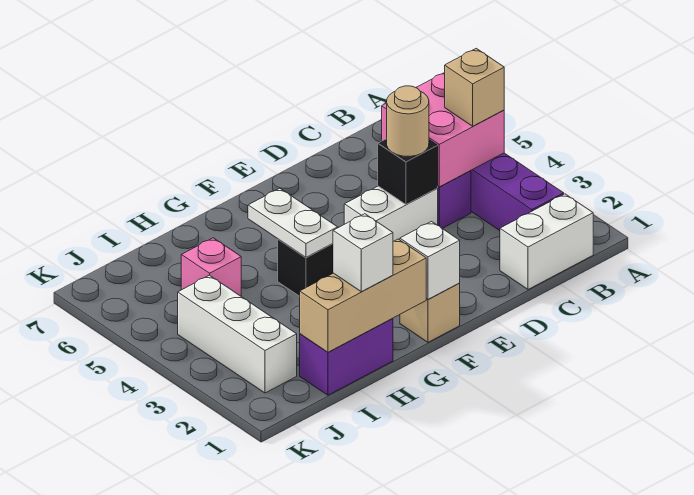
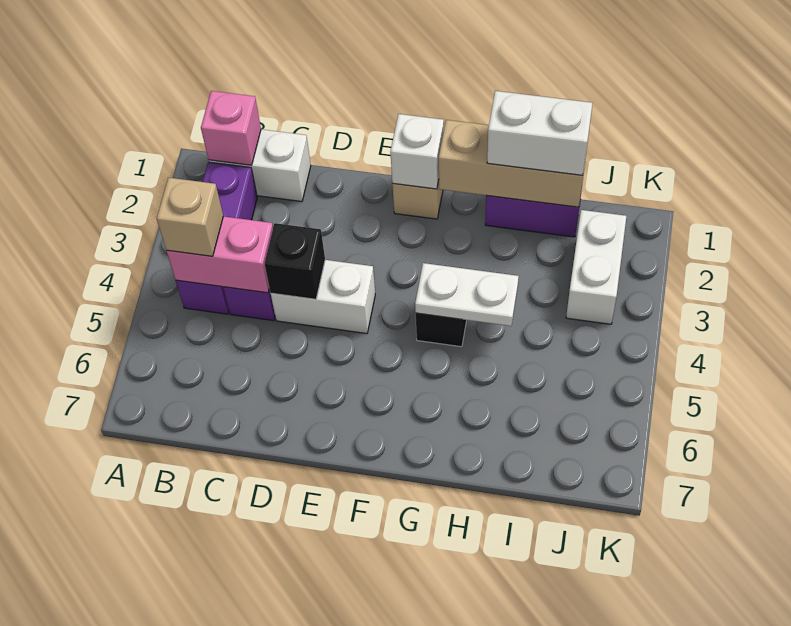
pink 2x2 brick [382,73,504,187] -> pink 1x2 brick [166,216,273,293]
tan 1x1 round brick [387,86,429,156] -> none
white 1x2 plate [248,188,338,257] -> white 1x2 plate turned to [415,263,519,326]
white 1x1 brick [333,214,393,292] -> white 1x2 brick [487,91,593,175]
pink 1x1 brick [181,238,241,296] -> pink 1x1 brick moved to [201,91,261,165]
white 1x3 brick [178,275,297,393] -> white 1x2 brick [566,210,626,324]

